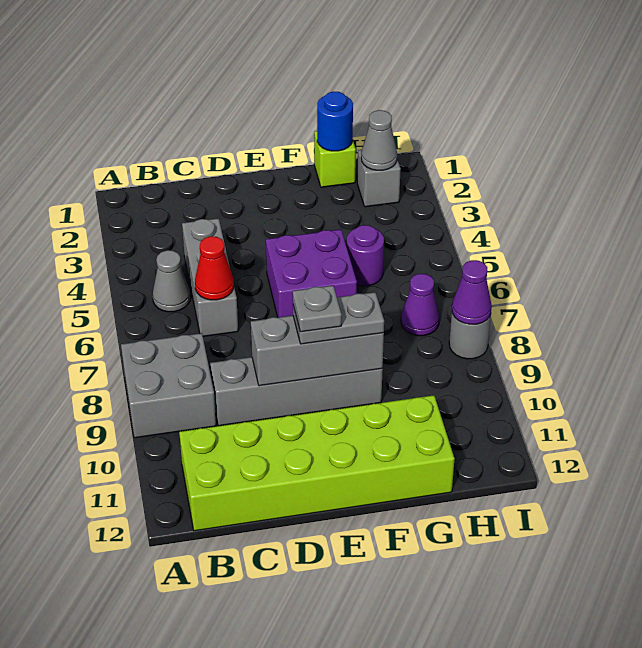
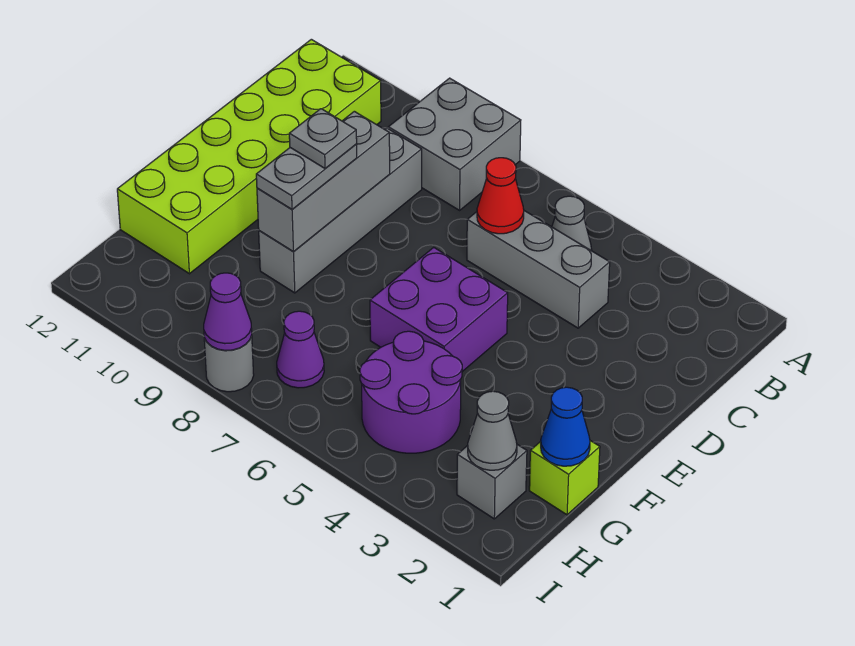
blue 1x1 round brick [317,92,353,151] -> blue 1x1 cone [541,387,590,466]
purple 1x1 round brick [347,225,384,286] -> purple 2x2 round brick [360,331,462,453]

